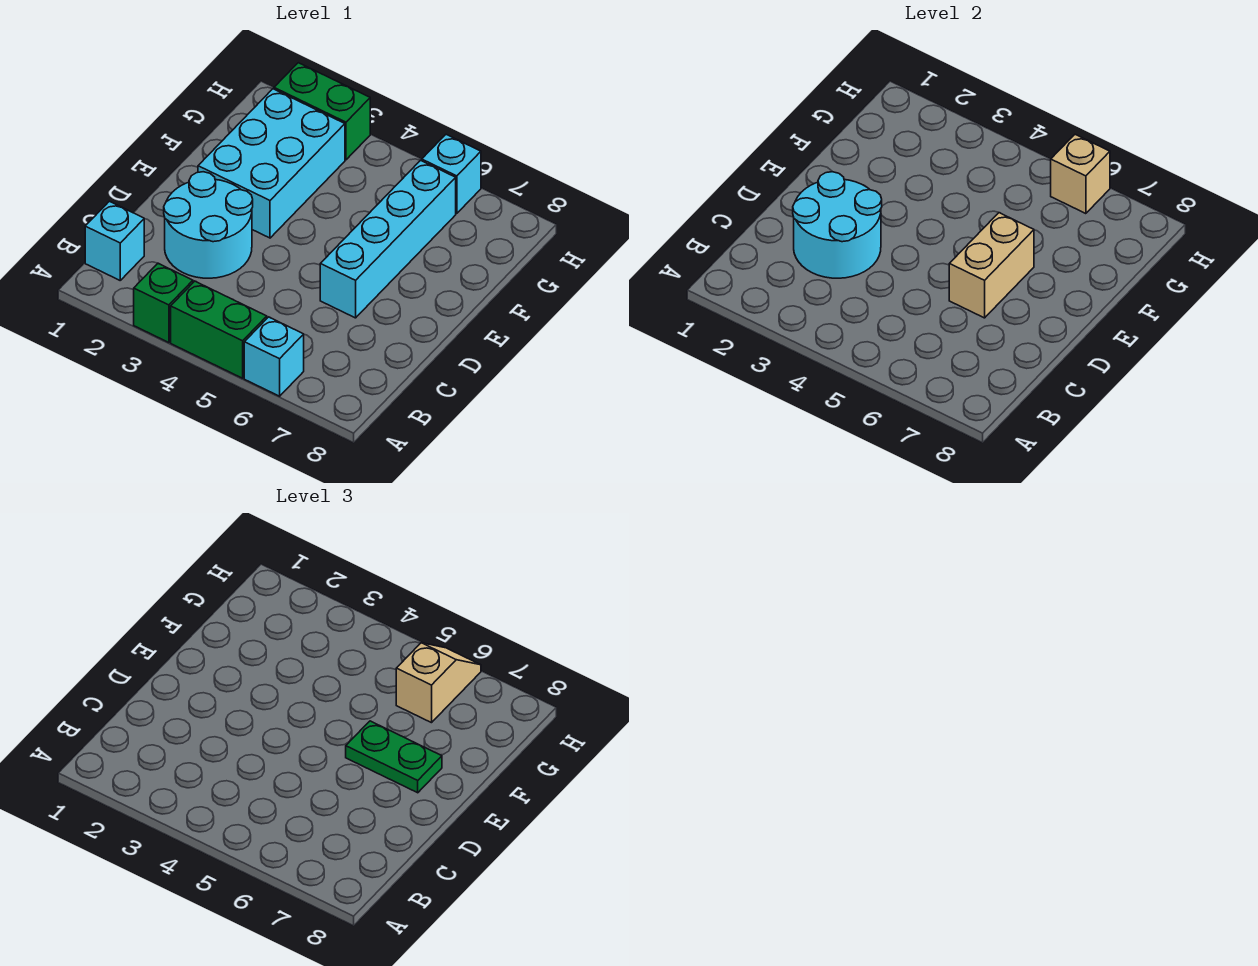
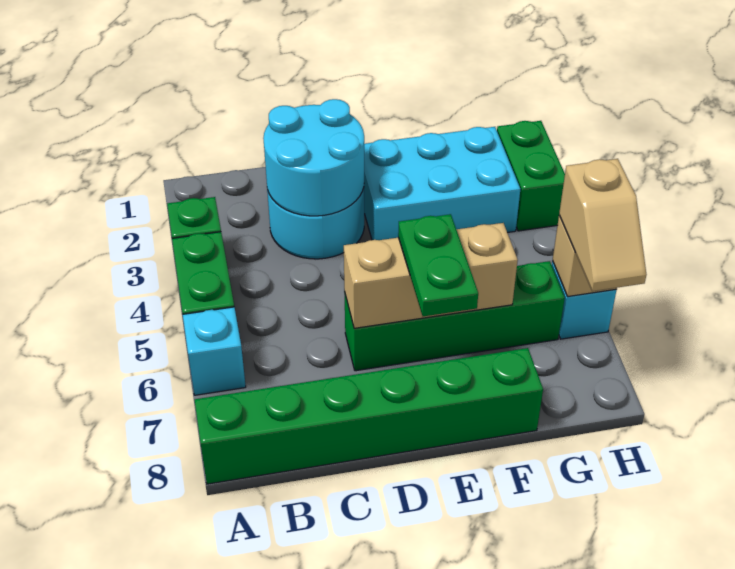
none -> green 1x6 brick [195,348,543,484]
cyan 1x1 brick [85,201,144,280] -> none
cyan 1x4 brick [320,160,456,318] -> green 1x4 brick [344,261,565,371]
tan 1x2 brick [949,213,1034,318] -> tan 1x3 brick [344,223,518,328]
tan 1x2 slope [396,643,481,723] -> tan 1x2 slope turned to [559,159,646,291]

